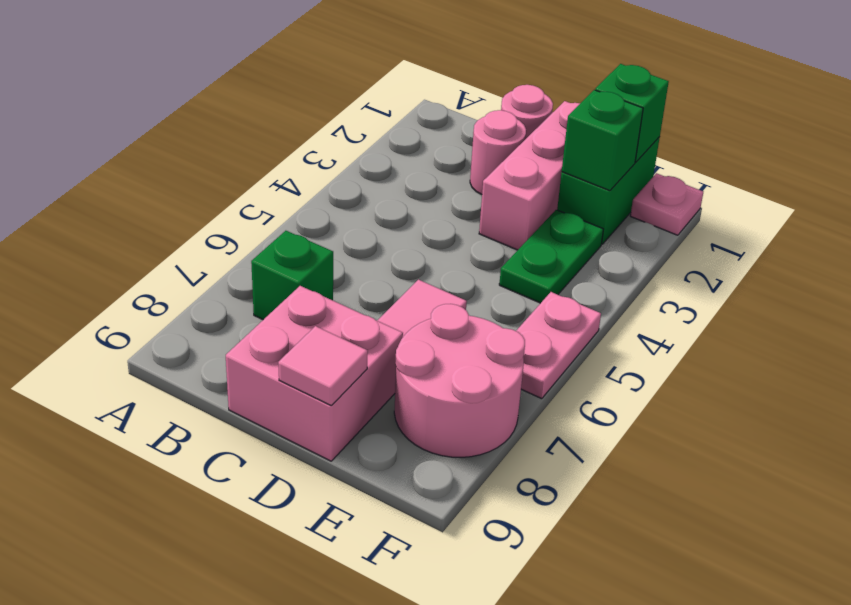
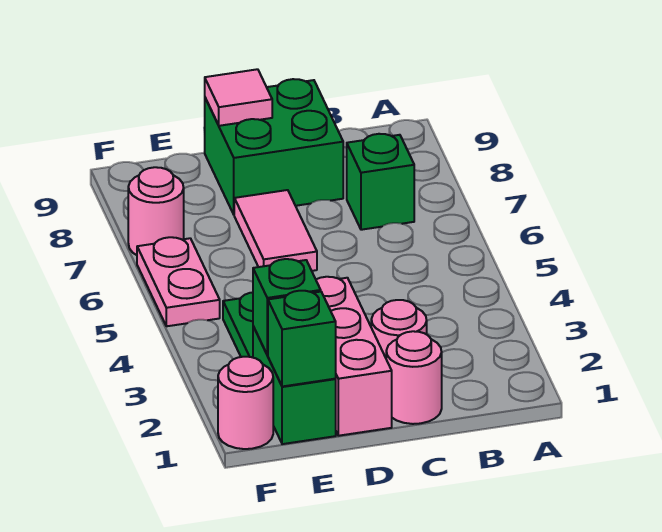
pink 2x2 brick [226,286,403,461] -> green 2x2 brick [205,79,343,214]
pink 2x2 round brick [394,304,525,458] -> pink 1x1 round brick [128,167,184,255]
pink 1x1 plate [630,173,703,235] -> pink 1x1 round brick [218,357,273,449]

